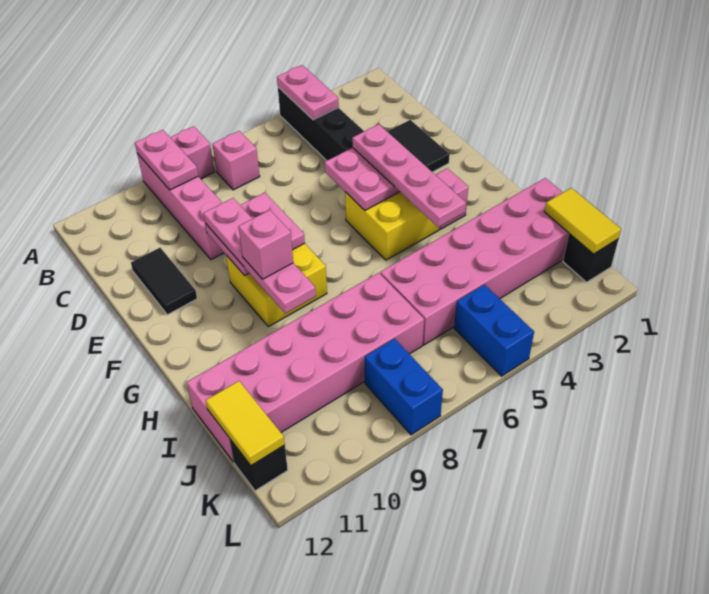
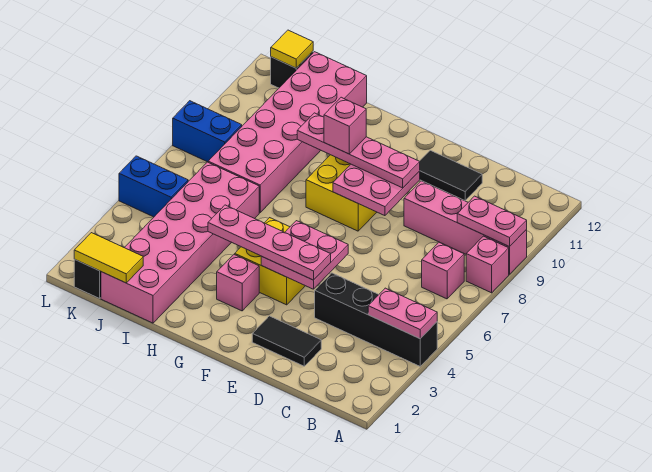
yellow 1x2 tile [206,381,285,465] -> yellow 1x1 tile [271,30,313,68]

